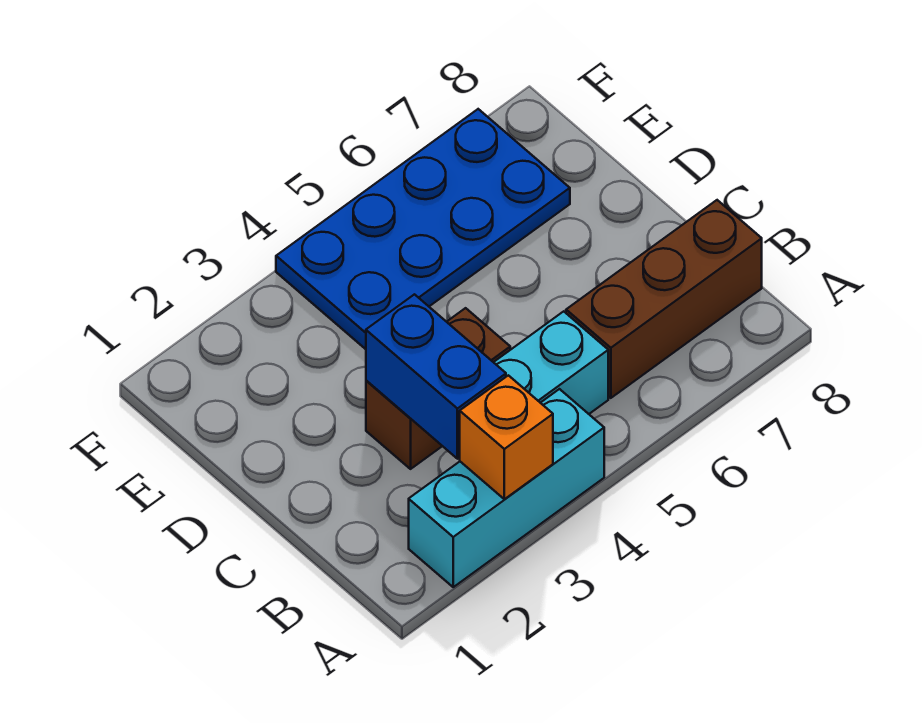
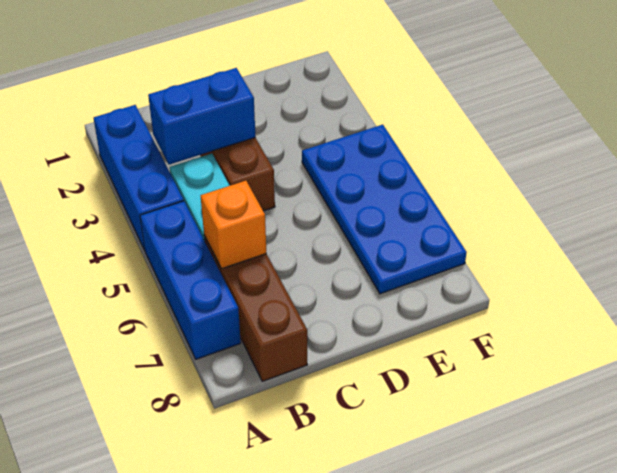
cyan 1x3 brick [409,389,604,587] -> blue 1x3 brick [94,105,184,250]
orange 1x1 brick [460,375,553,499] -> orange 1x1 brick moved to [201,181,267,269]
none -> blue 1x3 brick [140,201,241,359]

